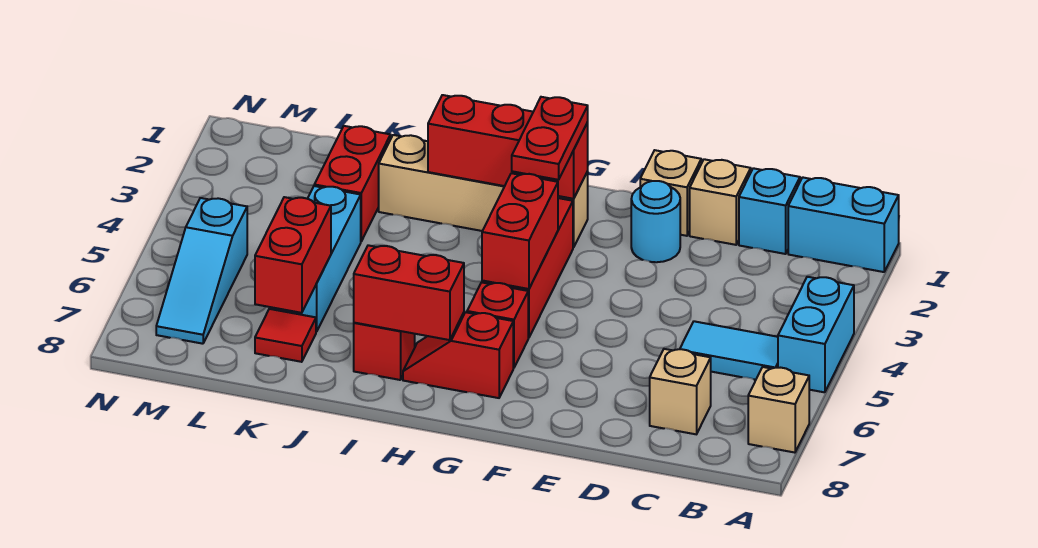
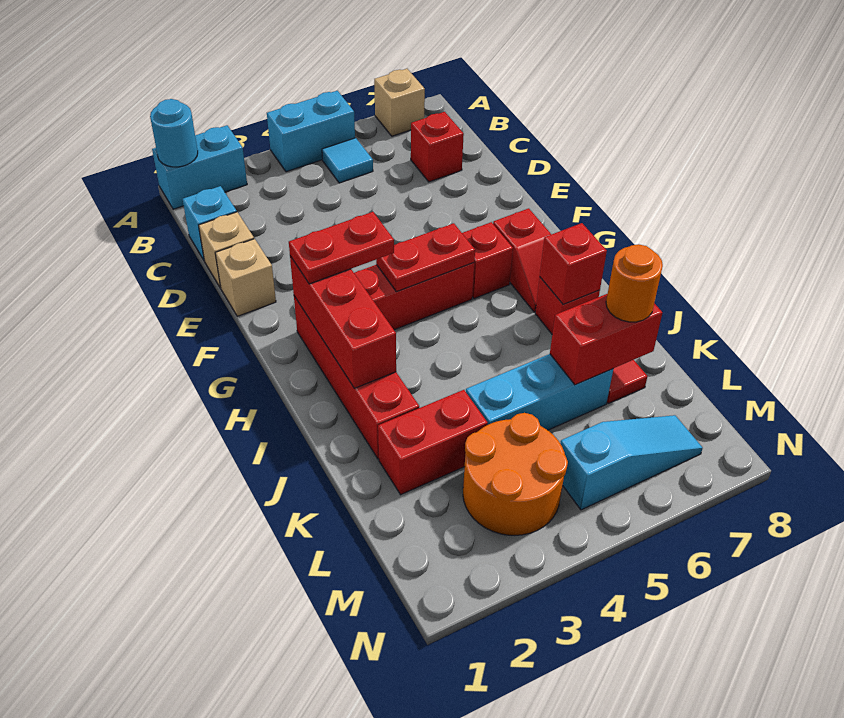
cyan 1x2 brick [788,177,899,272] -> cyan 1x2 brick turned to [152,125,247,209]
cyan 1x2 tile [680,321,778,380] -> cyan 1x1 tile [322,138,373,183]
tan 1x1 brick [650,349,711,434] -> red 1x1 brick [411,112,464,182]
cyan 1x1 round brick [631,181,680,262] -> cyan 1x1 round brick moved to [150,99,198,167]
tan 1x4 brick [379,135,588,248] -> red 1x4 brick [294,296,419,459]
red 1x2 brick [482,173,558,289] -> red 1x2 plate [376,223,475,292]
red 1x2 brick [354,245,464,340] -> red 1x1 brick [540,223,607,305]
none -> orange 1x1 round brick [606,244,663,322]
none -> orange 2x2 round brick [463,413,568,536]

